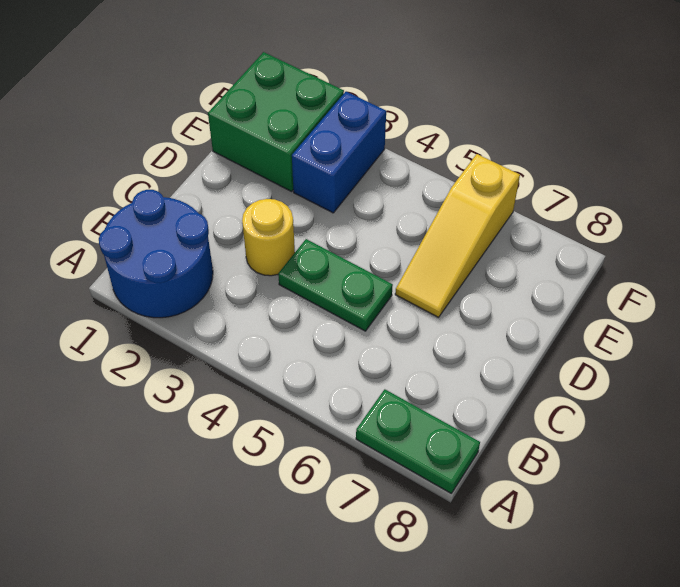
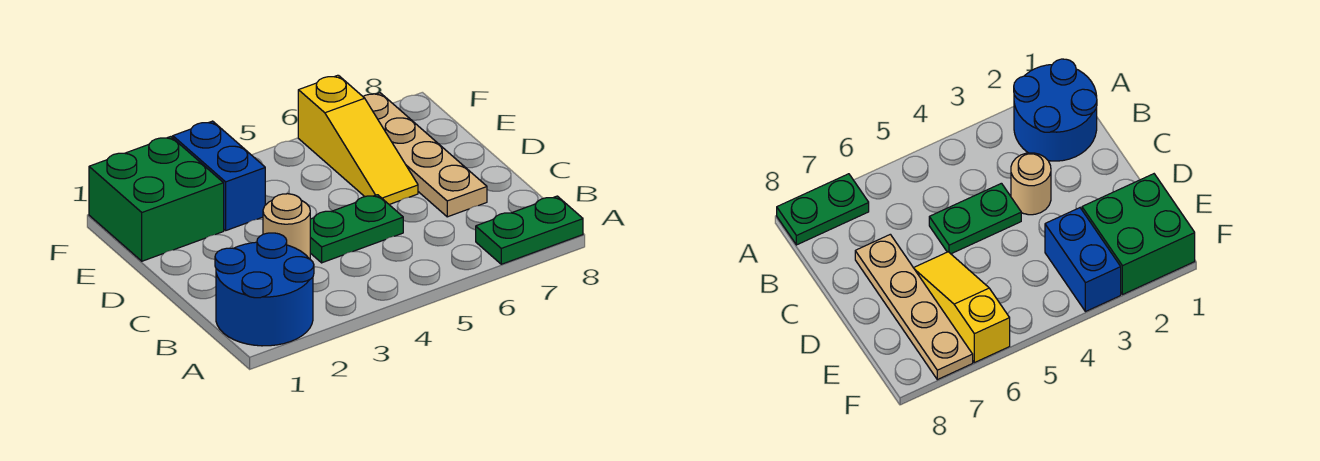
yellow 1x1 round brick [242,199,295,276] -> tan 1x1 round brick [263,194,310,259]
none -> tan 1x4 plate [363,93,487,217]

